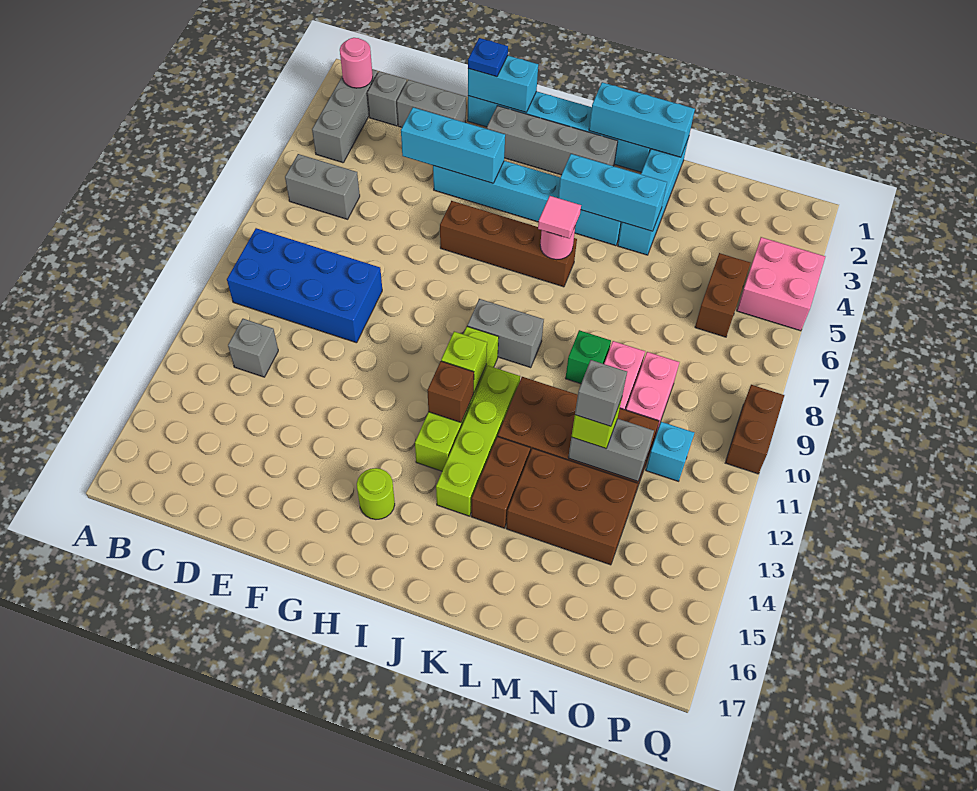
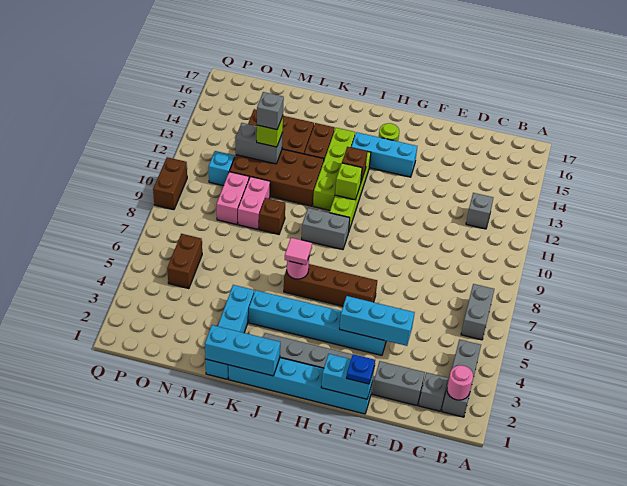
grey 1x2 brick [285,154,360,219] -> grey 1x2 brick turned to [461,284,494,340]
blue 2x4 brick [227,228,382,343] -> none
cyan 1x3 brick [558,154,667,231] -> cyan 1x3 brick moved to [351,132,417,177]
green 1x1 brick [565,330,611,384] -> brown 1x1 brick [259,198,285,234]
pink 2x2 brick [737,237,825,331] -> none

